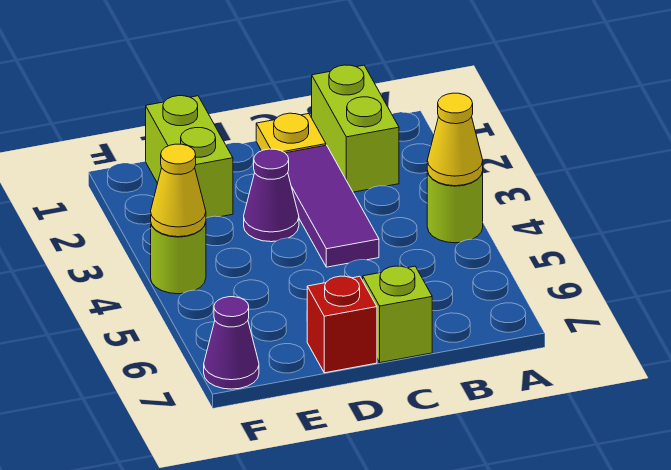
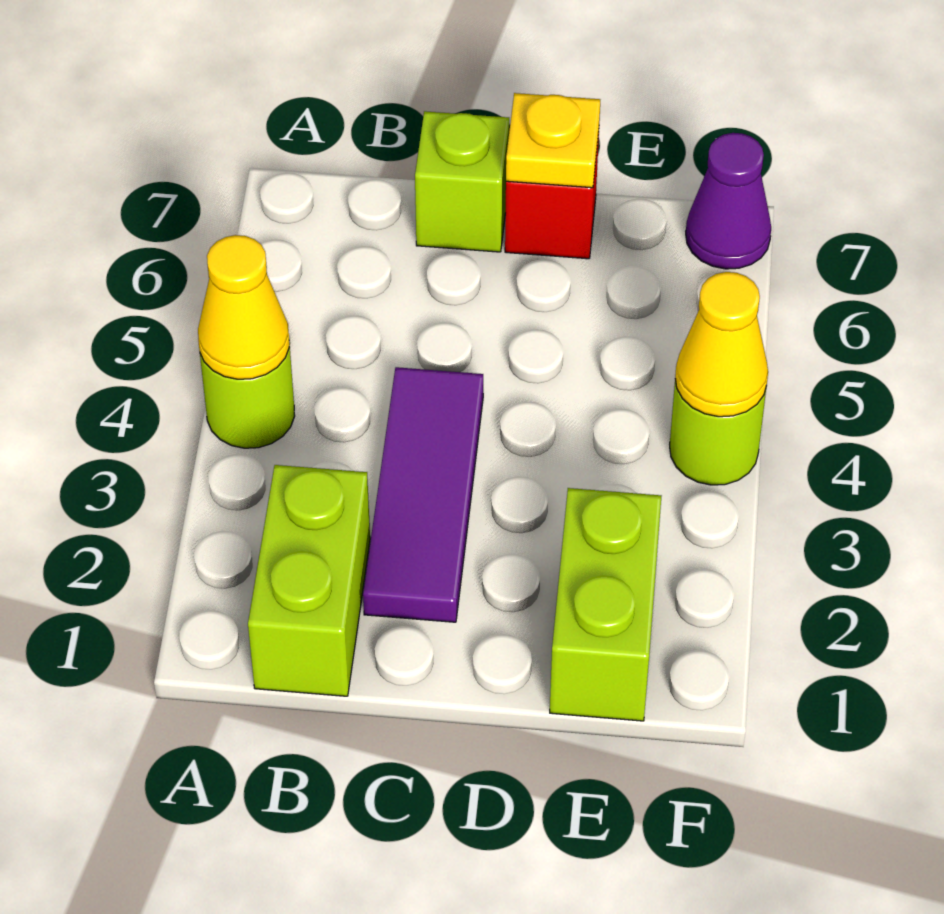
yellow 1x1 plate [256,113,326,153] -> yellow 1x1 plate moved to [506,93,600,188]
purple 1x1 cone [244,149,299,242] -> none

